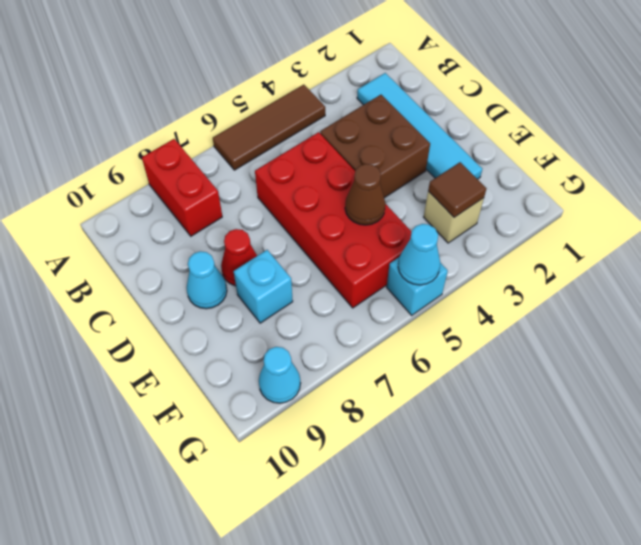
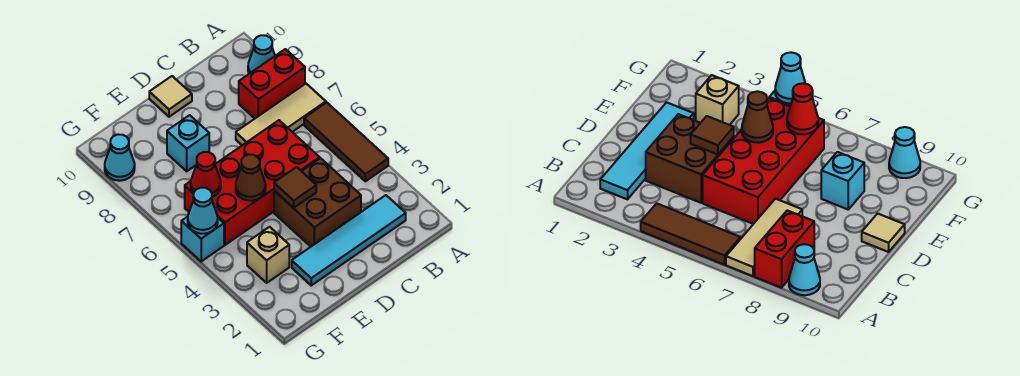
none -> tan 1x3 tile [236,84,326,145]
red 1x1 cone [221,229,257,286] -> red 1x1 cone moved to [191,152,221,197]
cyan 1x1 cone [187,251,227,309] -> cyan 1x1 cone moved to [248,35,275,74]
none -> tan 1x1 tile [149,76,192,117]
brown 1x1 tile [428,162,486,217] -> brown 1x1 tile moved to [274,167,316,208]

